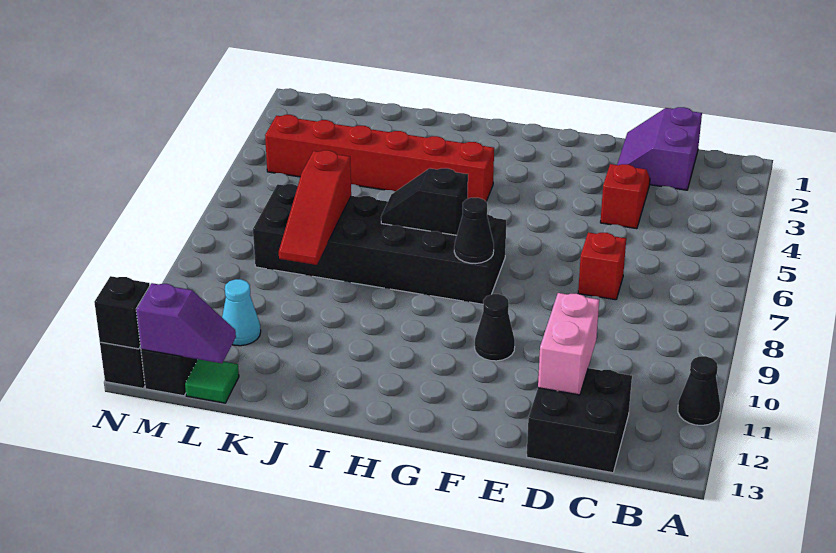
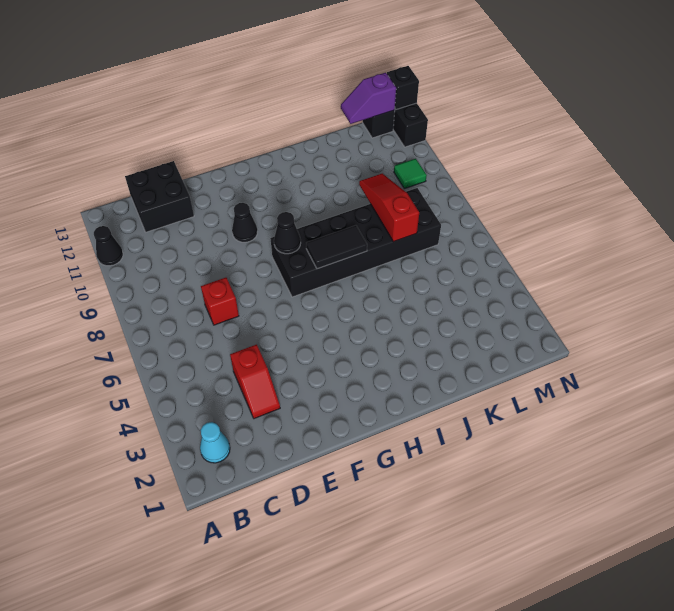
purple 2x2 slope [617,107,702,190] -> none
pink 1x2 brick [538,293,599,395] -> none
red 1x6 brick [265,114,494,201] -> none
black 1x2 slope [381,168,468,235] -> black 1x2 tile [306,225,367,269]
cyan 1x1 cone [222,279,261,346] -> cyan 1x1 cone moved to [200,422,230,463]
green 1x1 tile [185,359,239,403] -> green 1x1 tile moved to [394,159,427,189]

